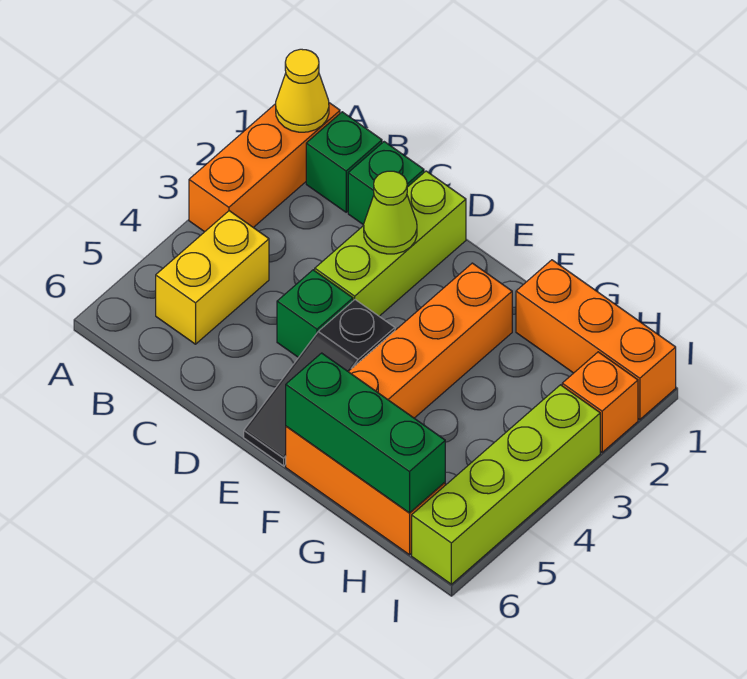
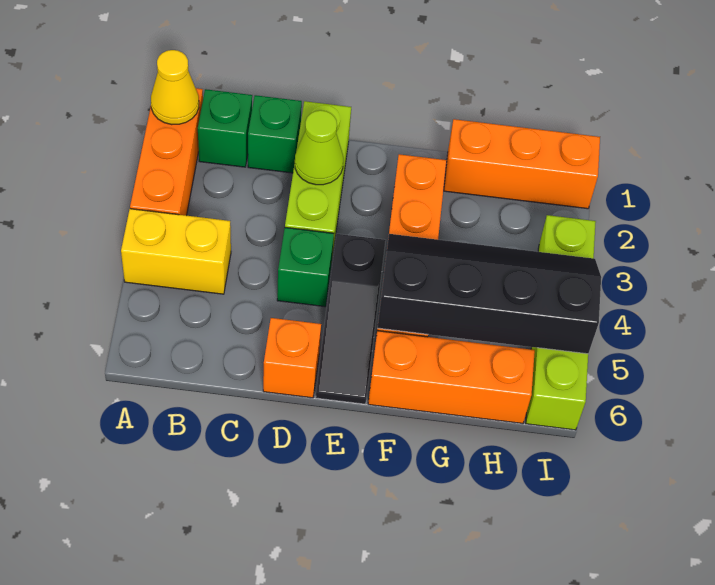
yellow 1x2 brick [156,211,269,344] -> yellow 1x2 brick turned to [121,209,231,294]
none -> black 2x4 slope [378,234,601,354]
green 1x3 brick [286,353,445,513] -> none
orange 1x1 brick [562,352,638,452] -> orange 1x1 brick moved to [263,318,321,398]

